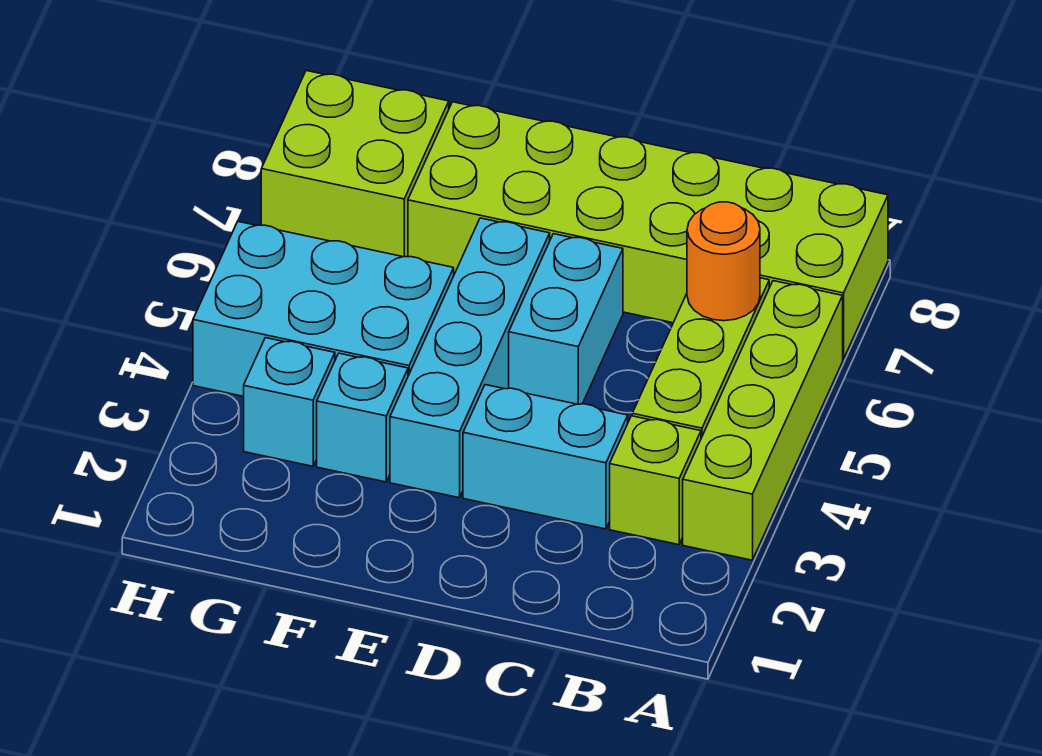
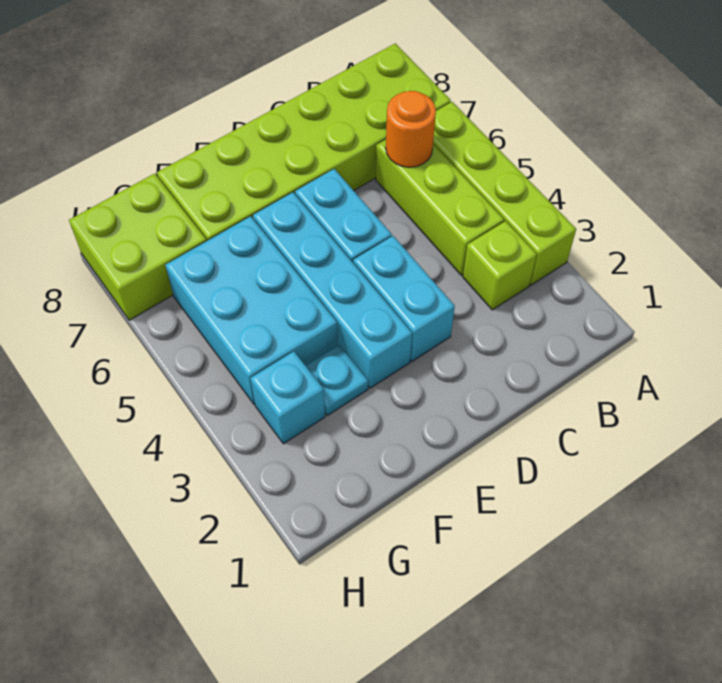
cyan 1x2 brick [463,385,628,529] -> cyan 1x2 brick turned to [353,236,455,361]
cyan 1x1 brick [317,353,408,482] -> cyan 1x1 plate [305,345,368,415]
cyan 2x3 brick [193,222,454,396] -> cyan 2x3 brick turned to [165,216,338,405]

